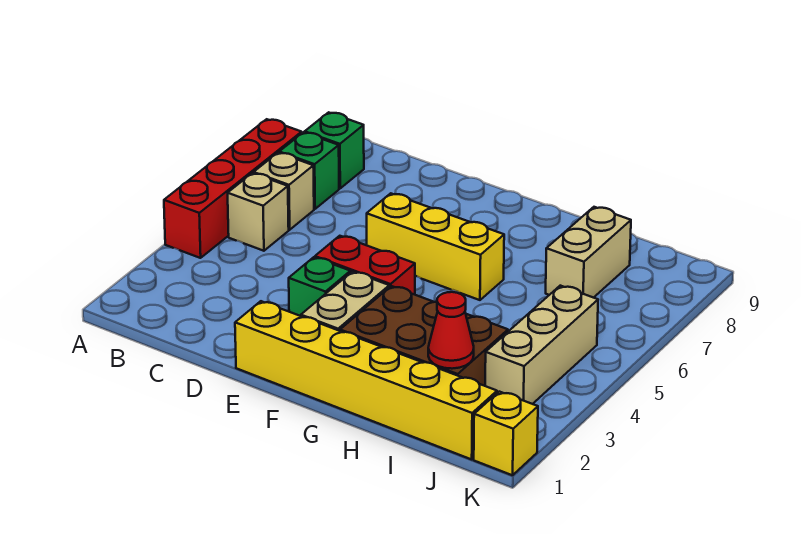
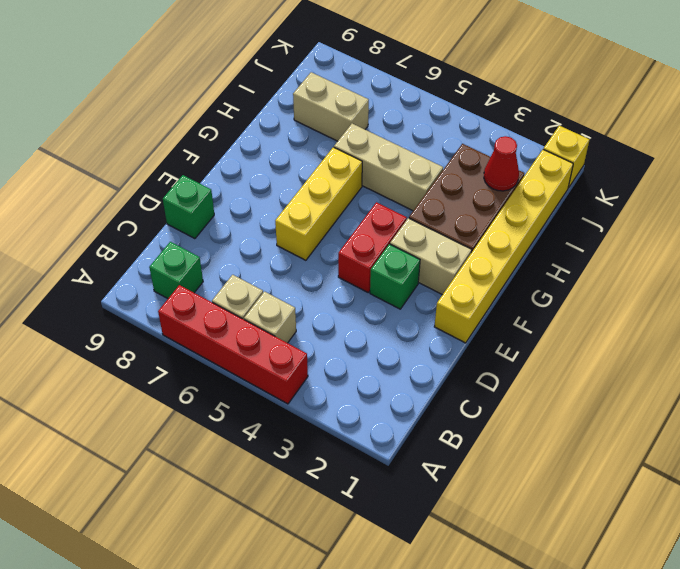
green 1x1 brick [279,132,339,209] -> green 1x1 brick moved to [163,175,214,239]
tan 1x3 brick [485,286,598,404] -> tan 1x3 brick moved to [334,124,443,211]

